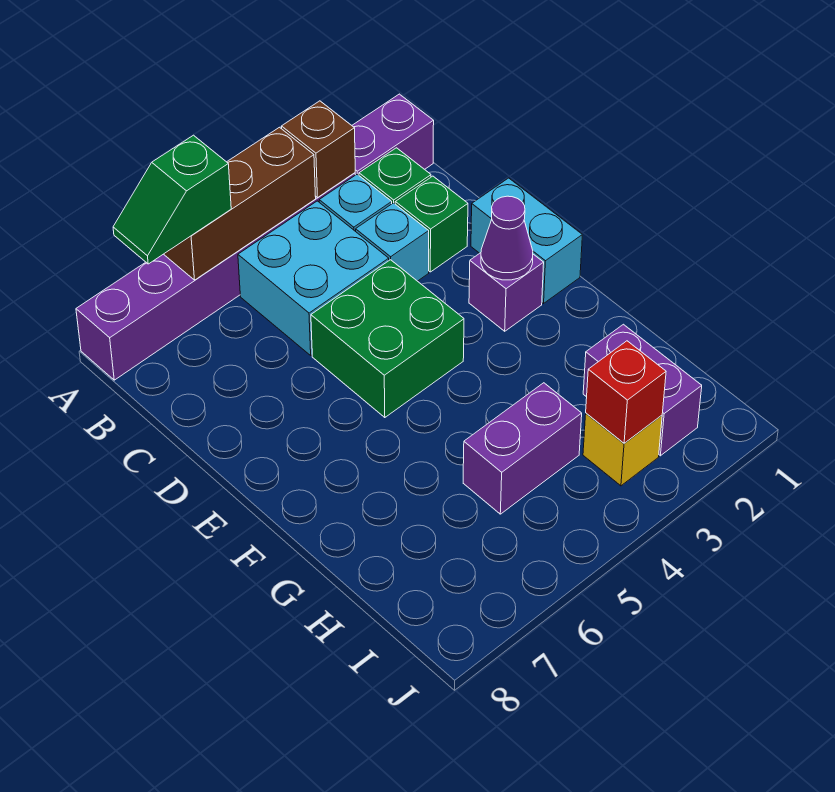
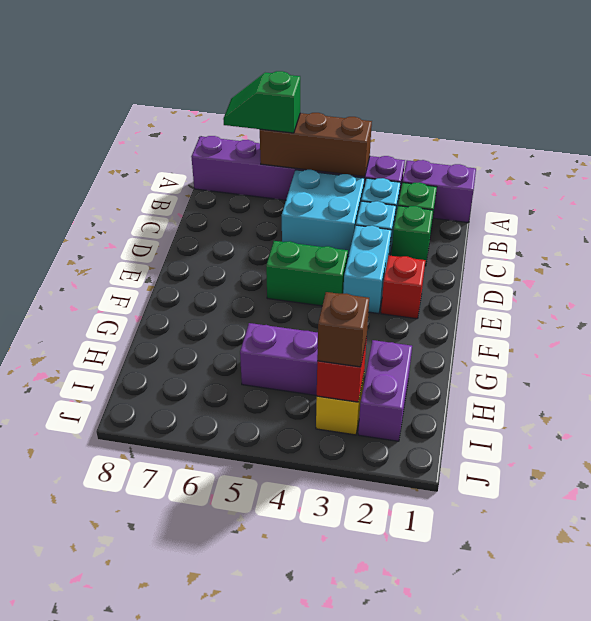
brown 1x1 brick [281,101,355,197] -> brown 1x1 brick moved to [317,292,369,367]
cyan 1x2 brick [471,178,582,303] -> cyan 1x2 brick moved to [343,225,391,314]
green 2x2 brick [311,260,464,418] -> green 1x2 brick [266,241,348,306]
purple 1x1 brick [469,253,544,331] -> red 1x1 brick [381,256,426,319]
purple 1x1 cone [481,196,533,280] -> none

